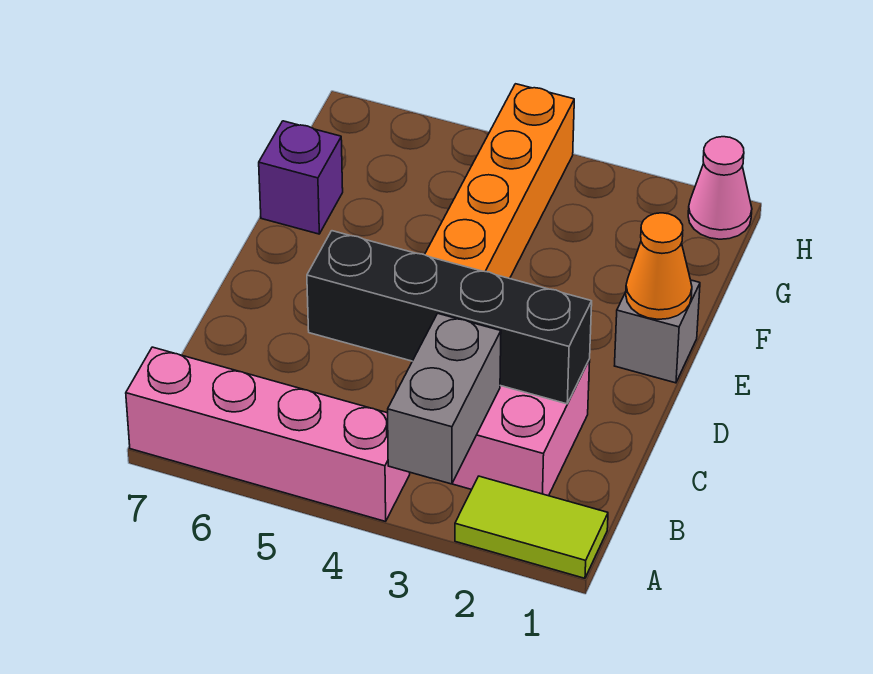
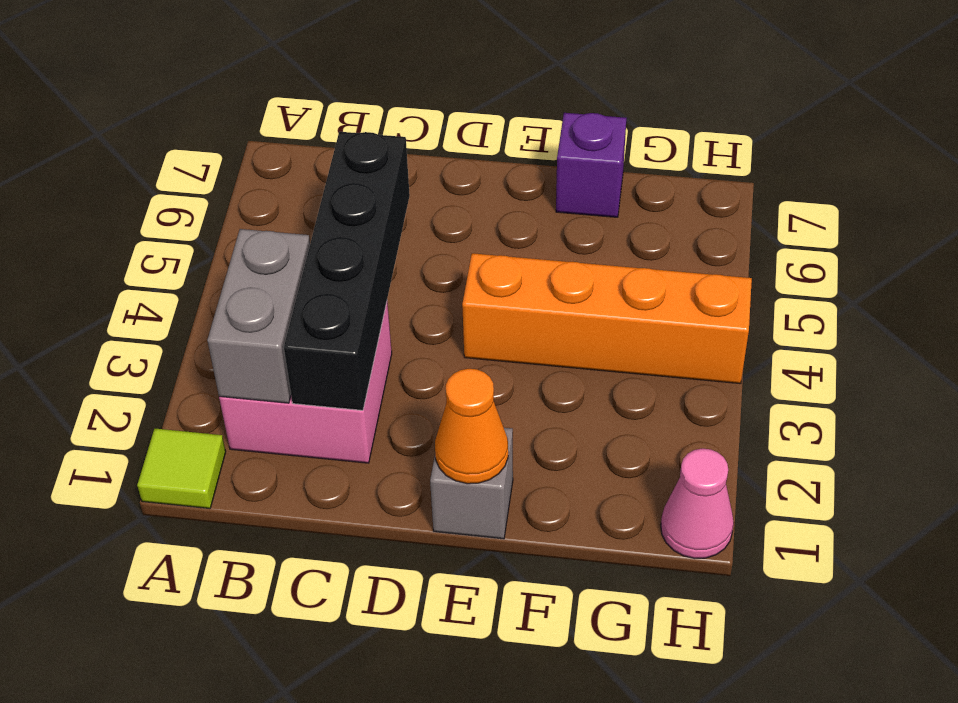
lime 1x2 tile [455,476,608,578] -> lime 1x1 tile [137,429,226,508]
grey 1x2 brick [388,313,501,484] -> grey 1x2 brick turned to [207,229,310,403]
pink 1x4 brick [126,347,410,521] -> none

